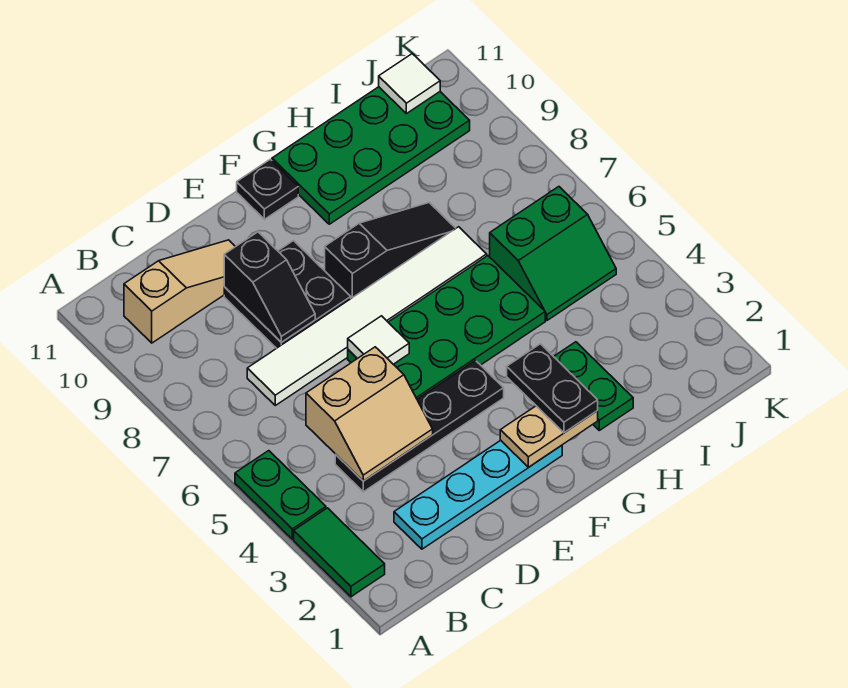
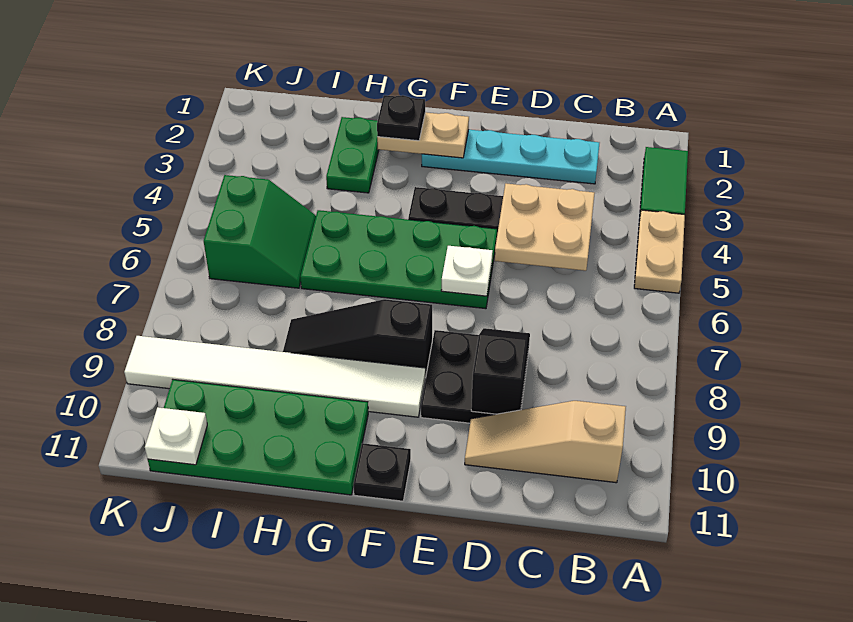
green 1x2 plate [235,451,326,539] -> tan 1x2 plate [634,210,685,293]
tan 2x2 slope [306,347,433,481] -> tan 2x2 plate [495,183,595,271]
white 1x6 tile [247,227,487,405] -> white 1x6 tile moved to [124,336,425,417]
white 1x1 tile [348,316,409,364] -> white 1x1 plate [441,246,493,296]
black 1x2 plate [507,344,598,433] -> black 1x1 plate [377,95,425,141]
green 2x2 slope [490,187,616,320] -> green 2x2 slope turned to [204,175,316,288]
white 1x1 tile [379,54,440,114] -> white 1x1 plate [145,407,207,465]

